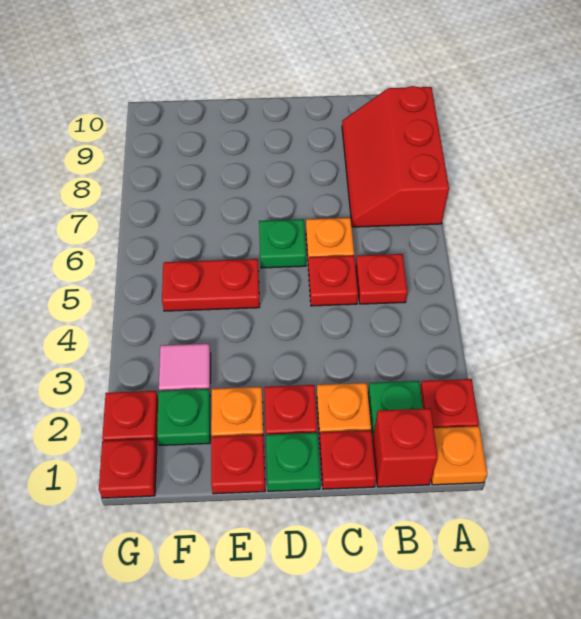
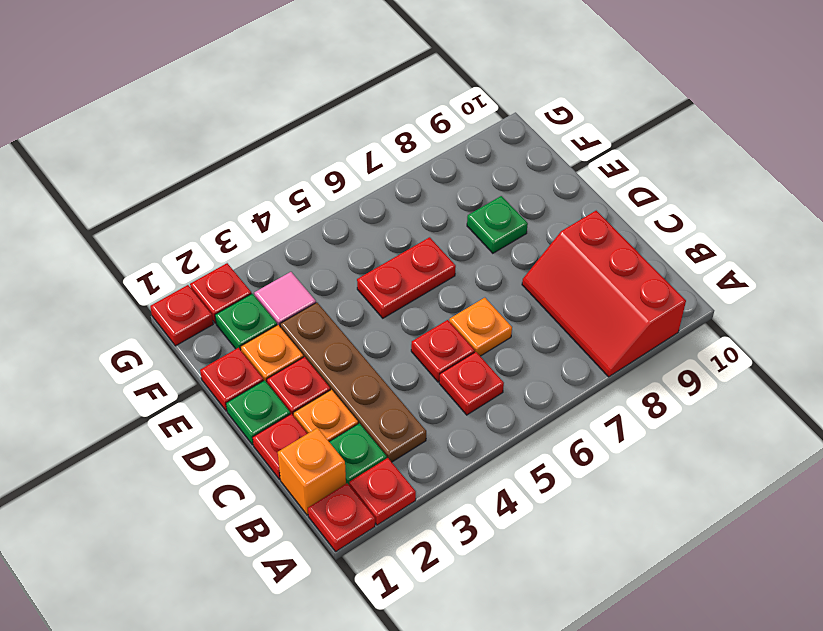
orange 1x1 plate [431,426,487,485] -> red 1x1 plate [308,484,375,551]
red 2x3 slope [342,86,449,227] -> red 2x3 slope turned to [522,211,686,377]
red 1x1 brick [373,408,438,487] -> orange 1x1 brick [278,428,346,515]
none -> brown 1x4 plate [280,303,426,462]
green 1x1 plate [259,219,306,268] -> green 1x1 plate moved to [467,196,528,253]
red 1x2 plate [162,259,260,311] -> red 1x2 plate turned to [357,237,456,318]

